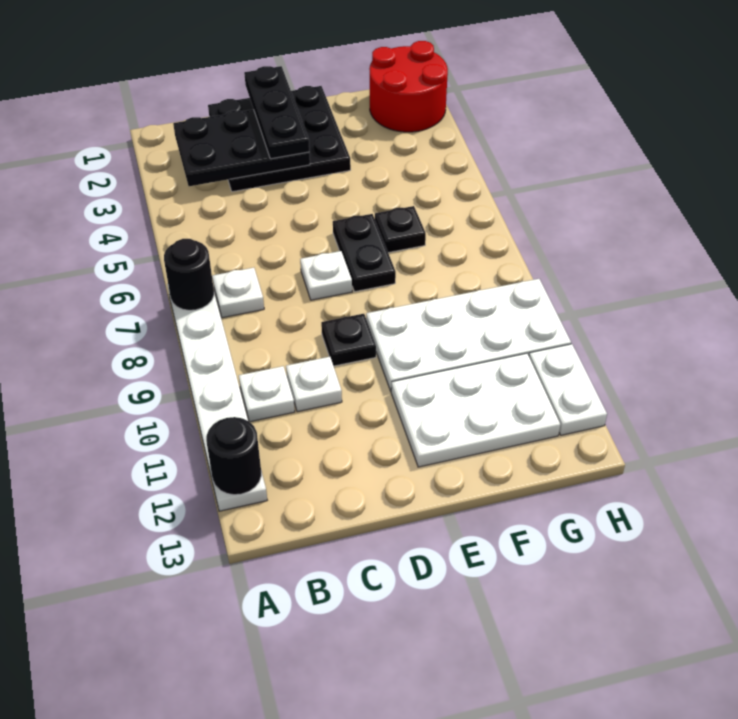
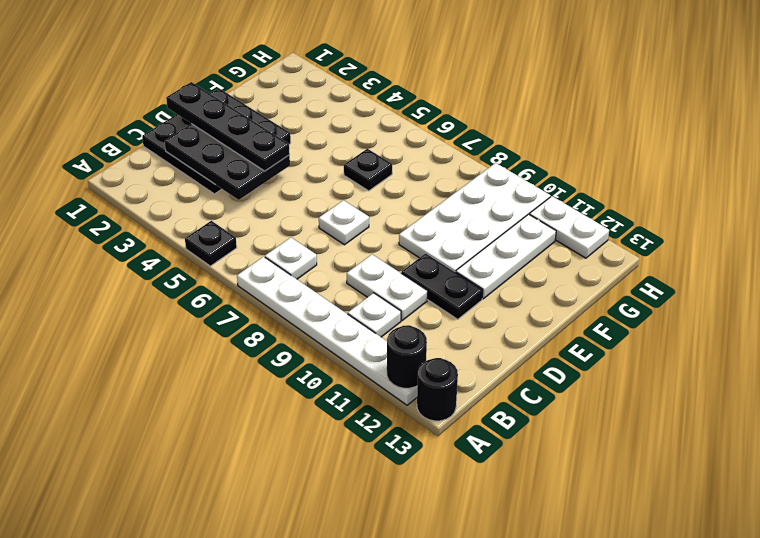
black 1x1 round brick [164,239,214,310] -> black 1x1 round brick moved to [417,358,458,421]
black 2x3 plate [173,109,310,186] -> black 2x3 plate turned to [165,124,290,200]
white 1x1 plate [286,357,342,412] -> white 1x2 plate [347,254,428,320]
black 1x3 plate [244,66,309,159] -> black 1x4 plate [166,82,290,171]
black 1x1 plate [321,314,376,366] -> black 1x1 plate moved to [185,221,237,266]
black 1x2 plate [333,214,396,292] -> black 1x2 plate moved to [401,253,483,319]
white 2x3 plate [391,353,560,467] -> white 1x3 plate [456,214,556,299]
red 2x2 round brick [369,41,448,132] -> none

